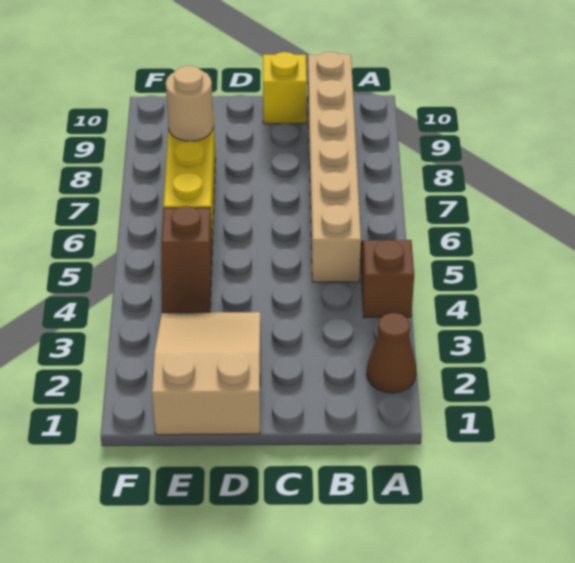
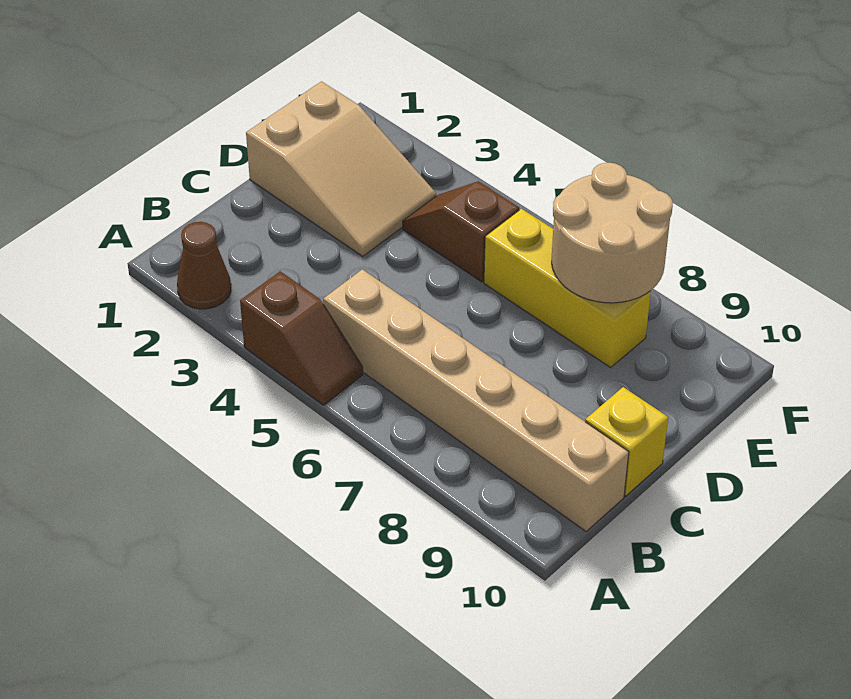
tan 1x1 round brick [166,66,213,141] -> tan 2x2 round brick [552,163,673,303]

